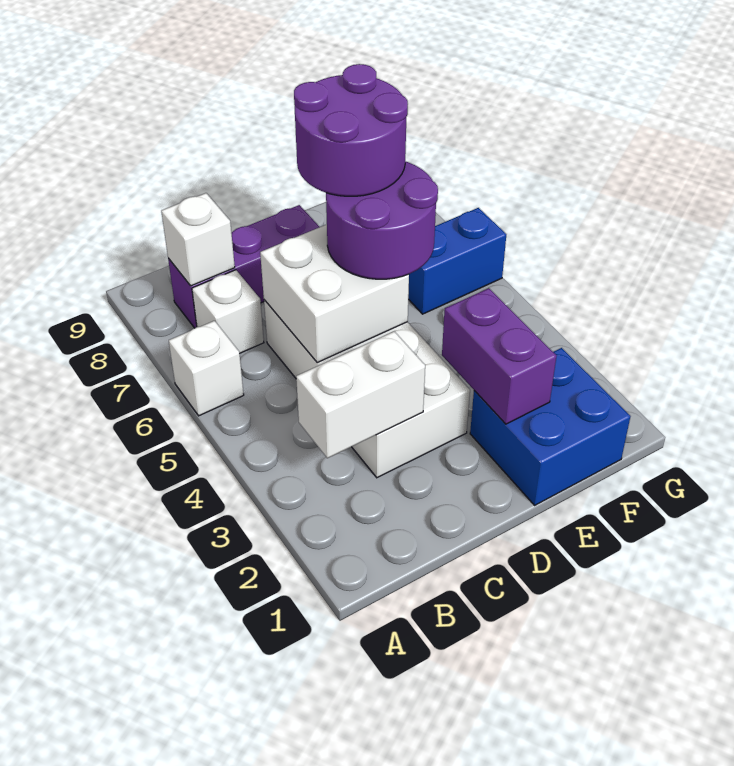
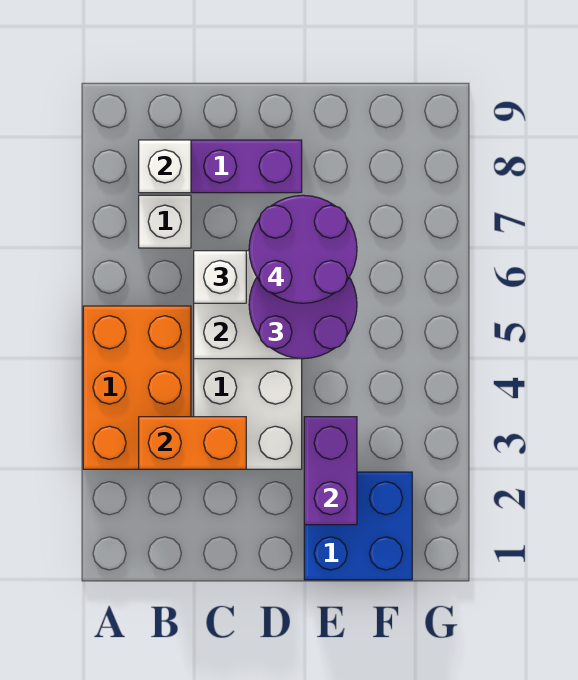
none -> orange 2x3 brick [83,306,191,469]
white 1x1 brick [169,321,244,416] -> white 1x1 brick moved to [194,251,246,303]
white 1x2 brick [296,331,425,458] -> orange 1x2 brick [139,417,246,469]
blue 1x2 brick [408,208,506,314] -> none

